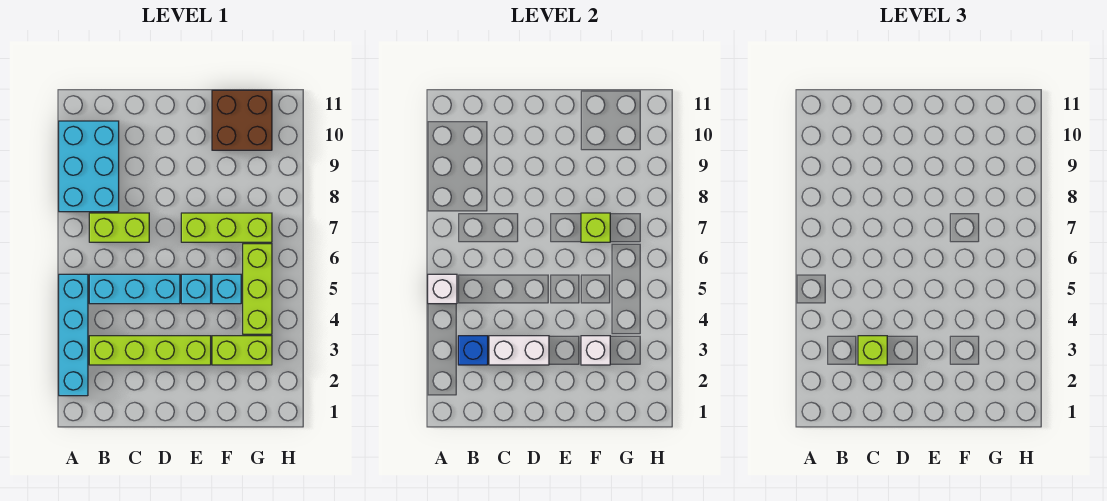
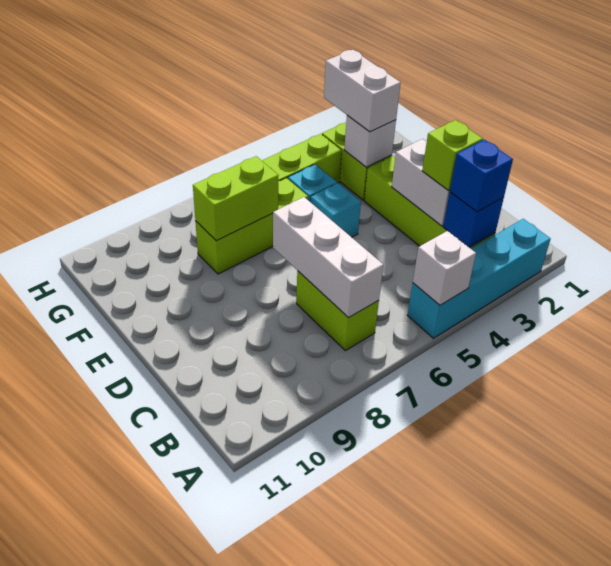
cyan 2x3 brick [59,121,119,212] -> none
none -> blue 1x1 brick [450,140,513,212]
cyan 1x3 brick [89,274,180,304] -> none
none -> white 1x3 brick [273,197,383,318]
lime 1x3 brick [181,213,272,242] -> lime 1x3 brick turned to [195,178,308,274]
none -> white 1x2 brick [324,50,401,132]
lime 1x1 brick [581,213,610,242] -> lime 1x2 brick [193,156,279,241]
brown 2x2 brick [212,90,272,150] -> none

